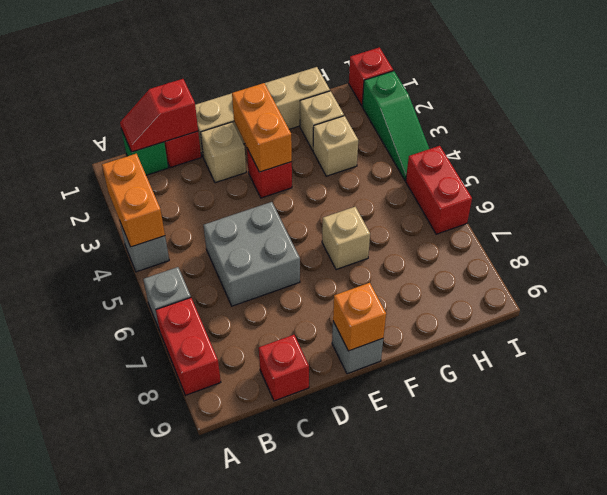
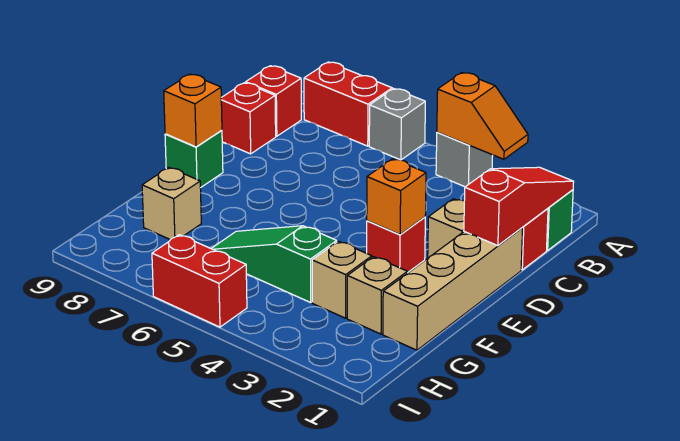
orange 1x2 brick [102,154,165,247] -> orange 1x2 slope [437,73,528,159]
red 1x2 slope [120,79,198,152] -> red 1x3 slope [464,167,574,246]
grey 2x2 brick [204,202,300,306] -> none
orange 1x2 brick [232,83,292,172] -> orange 1x1 brick [367,159,426,235]
grey 1x1 brick [332,321,383,374] -> green 1x1 brick [165,130,223,188]
tan 1x1 brick [322,207,370,270] -> tan 1x1 brick moved to [142,167,201,240]
red 1x1 brick [349,47,393,106] -> red 1x1 brick moved to [246,66,301,136]
green 1x3 slope [362,71,429,181] -> green 1x3 slope moved to [211,226,337,302]

